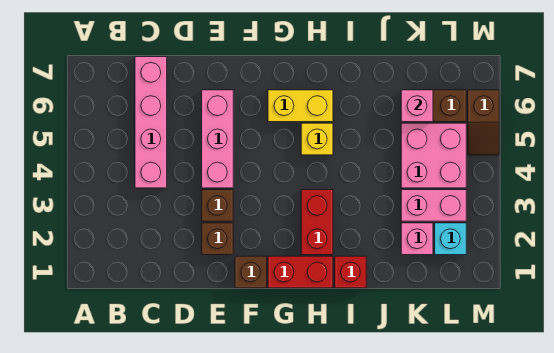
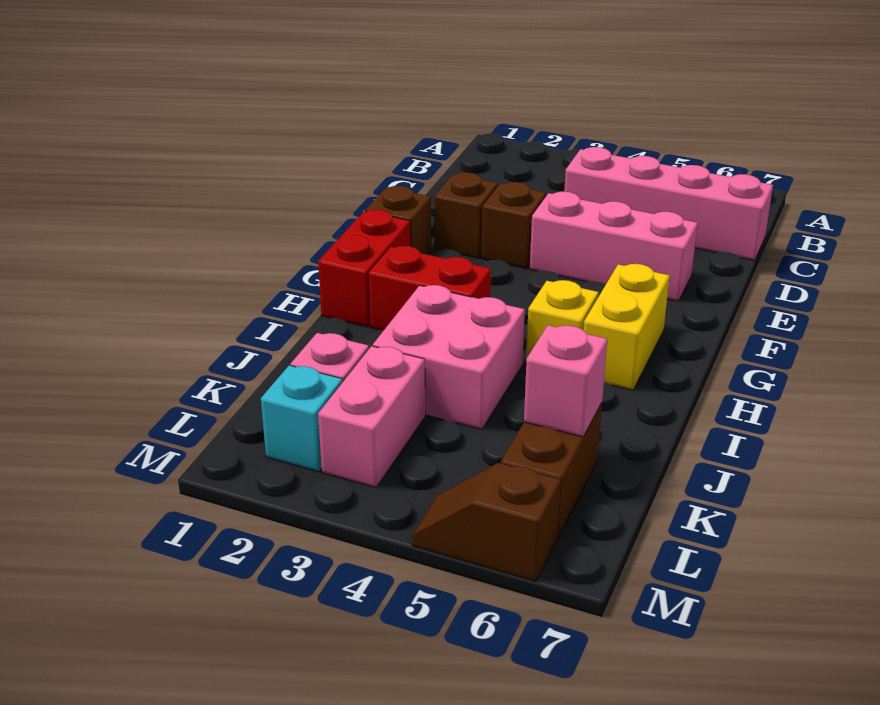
red 1x1 brick [335,256,366,288] -> none
pink 2x2 brick [401,123,466,188] -> pink 2x2 brick moved to [373,285,525,429]

